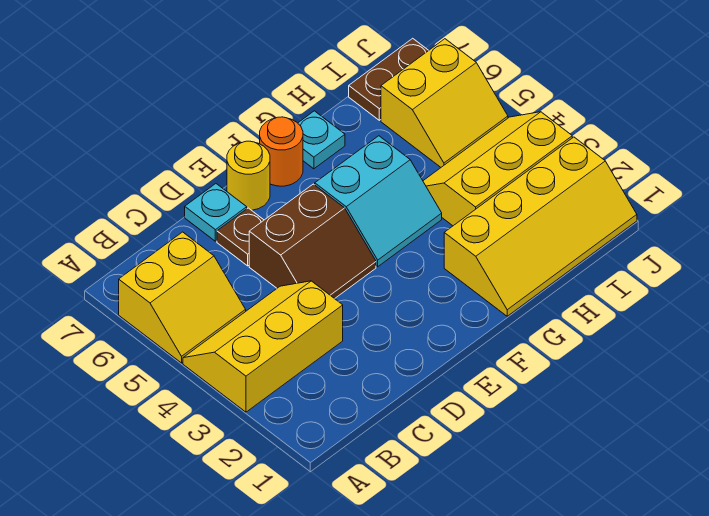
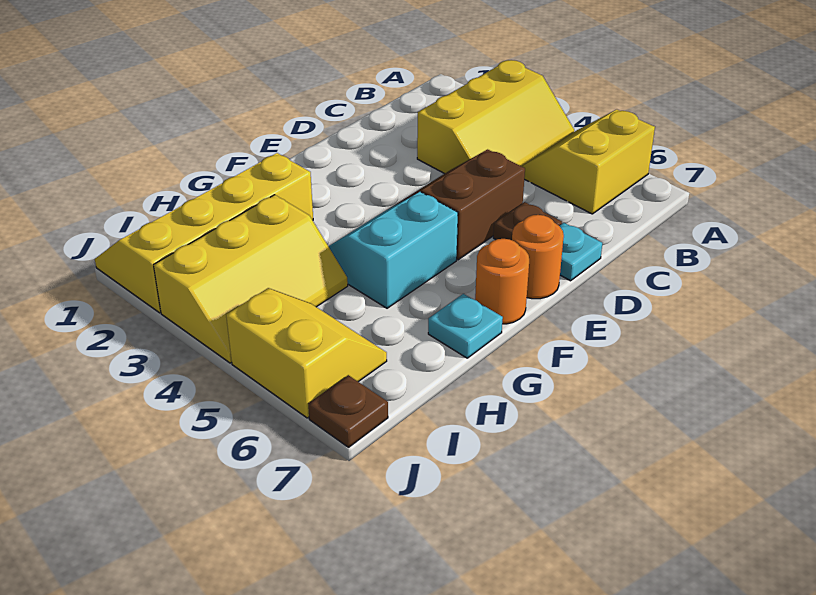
yellow 1x1 round brick [227,141,270,210] -> orange 1x1 round brick [512,215,564,299]
yellow 2x2 slope [381,39,508,167] -> yellow 2x2 slope turned to [226,288,387,418]
brown 1x2 plate [349,38,429,120] -> brown 1x1 plate [308,375,388,447]

